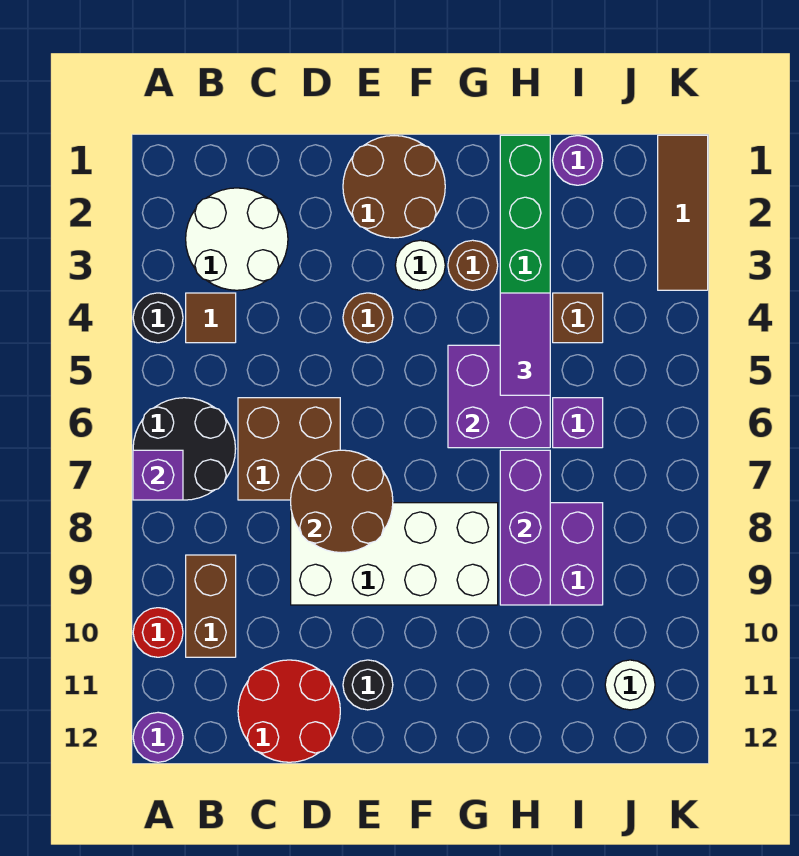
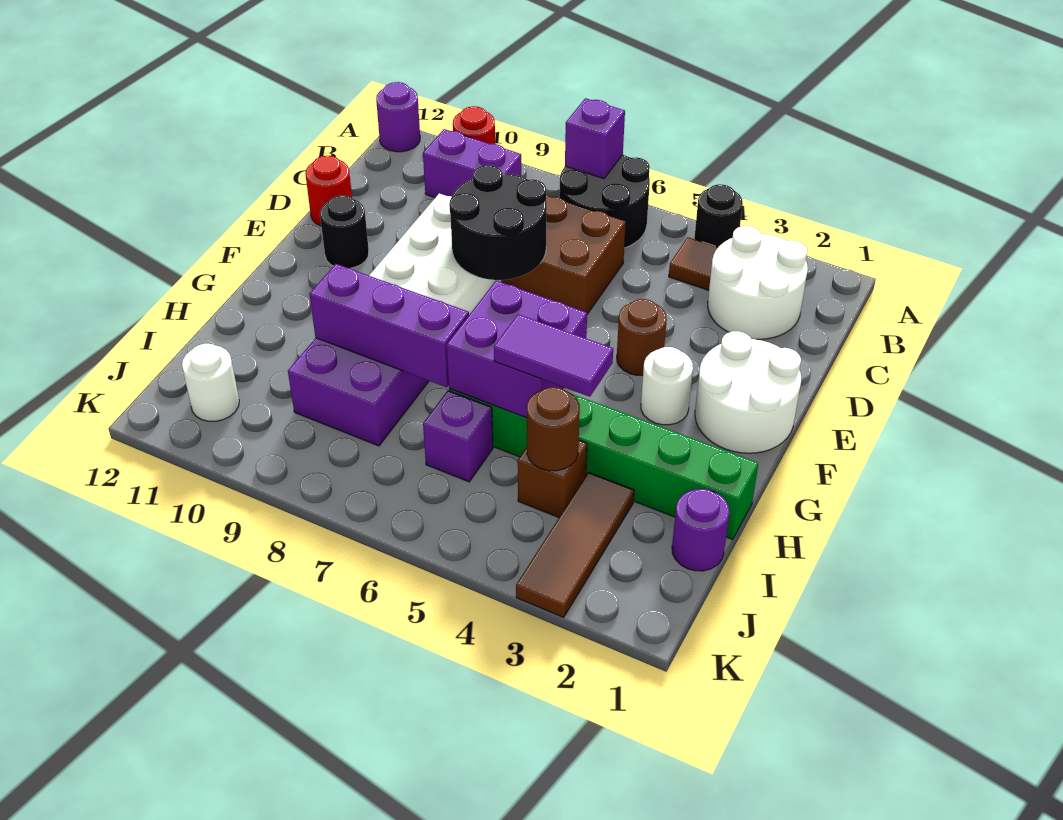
brown 1x2 brick [186,555,236,657] -> purple 1x2 brick [423,129,521,198]
red 2x2 round brick [238,660,340,762] -> red 1x1 round brick [305,156,352,226]
brown 2x2 round brick [291,450,393,553] -> black 2x2 round brick [449,165,547,280]
brown 2x2 round brick [343,136,445,238] -> white 2x2 round brick [695,331,801,453]
brown 1x1 round brick [448,240,498,290] -> brown 1x1 round brick moved to [527,387,580,471]
brown 1x3 tile [658,135,708,290] -> brown 1x3 tile turned to [516,472,634,617]

